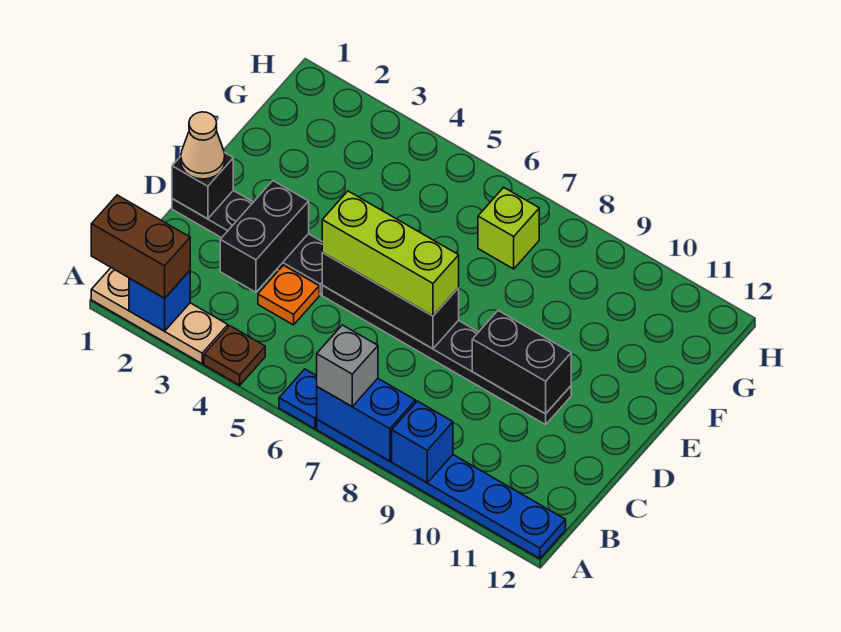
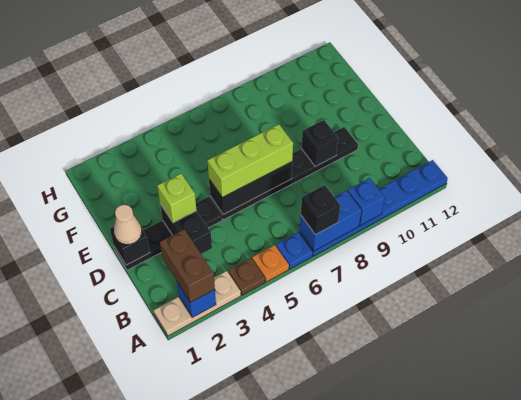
brown 1x2 brick [91,195,190,298] -> brown 1x2 brick turned to [160,229,215,302]
grey 1x1 brick [317,325,378,406] -> black 1x1 brick [301,185,340,235]
orange 1x1 plate [258,265,319,325] -> orange 1x1 plate moved to [252,245,289,282]
black 1x2 brick [472,311,571,414] -> black 1x1 brick [301,120,338,166]
lime 1x1 brick [478,187,539,269] -> lime 1x1 brick moved to [157,174,197,223]

